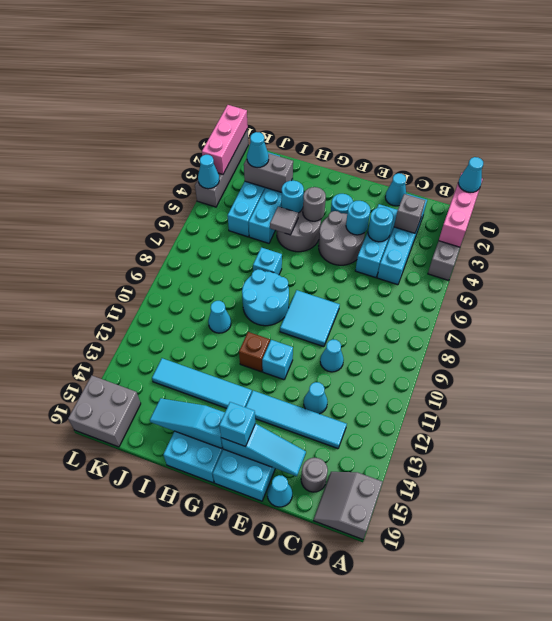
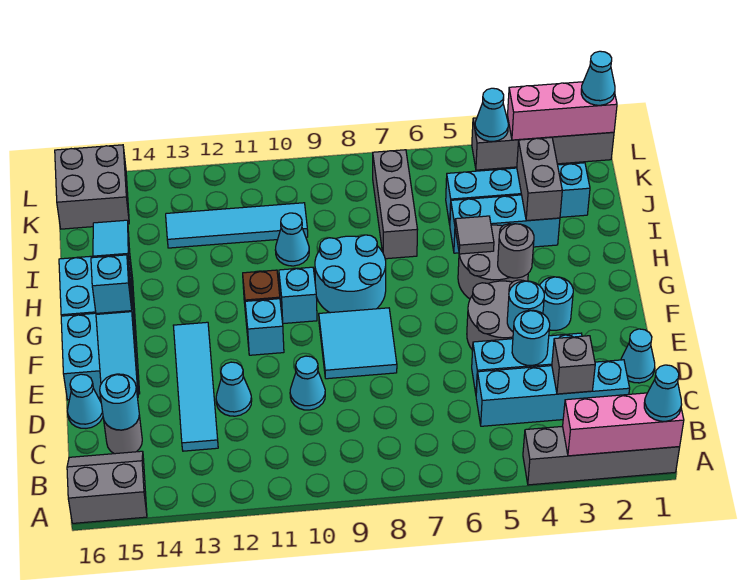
cyan 1x4 tile [152,358,252,408] -> cyan 1x4 tile turned to [166,203,308,248]
cyan 1x1 round brick [281,181,304,213] -> cyan 1x1 round brick moved to [100,374,139,430]
cyan 1x1 brick [253,247,282,275] -> cyan 1x1 brick moved to [279,267,317,324]
none -> grey 1x3 brick [373,150,418,259]
cyan 1x1 cone [247,132,269,168] -> cyan 1x1 cone moved to [581,51,615,105]

